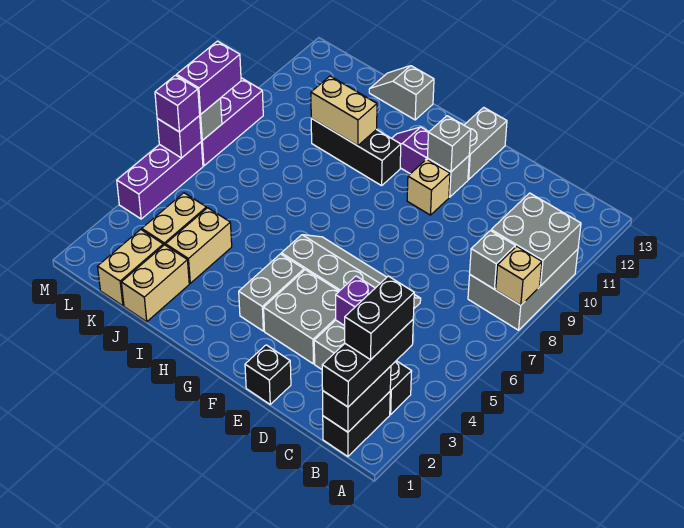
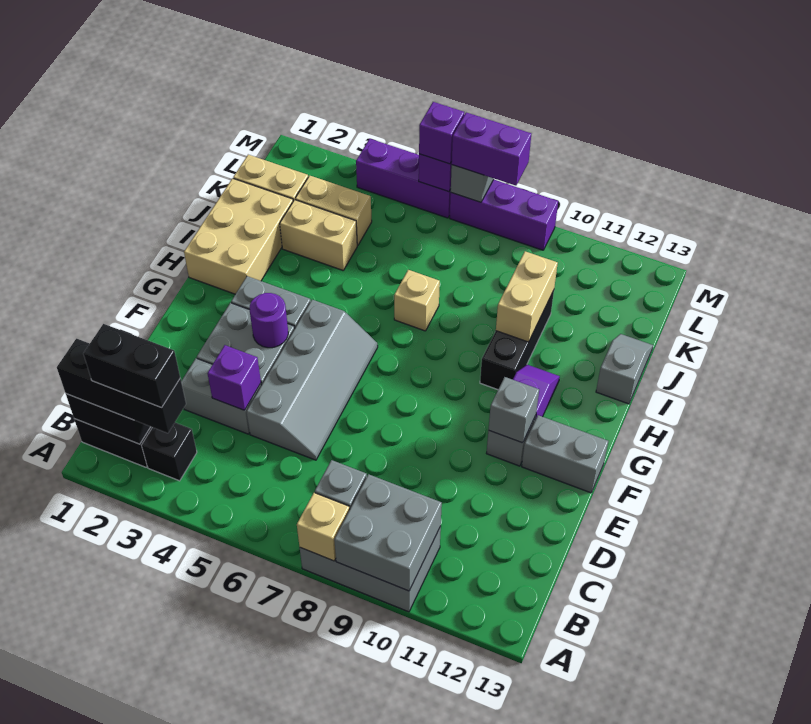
black 1x1 brick [245,345,291,404] -> none
none -> purple 1x1 round brick [250,293,288,348]
tan 1x1 brick [407,159,450,215] -> tan 1x1 brick moved to [394,270,440,331]
tan 1x2 brick [121,245,189,322] -> tan 2x3 brick [184,178,293,294]

